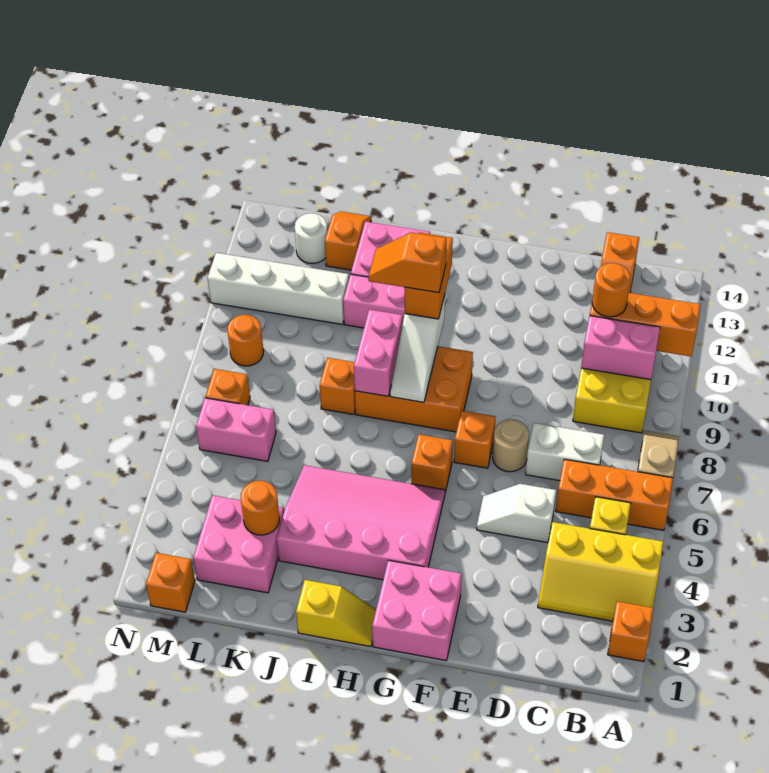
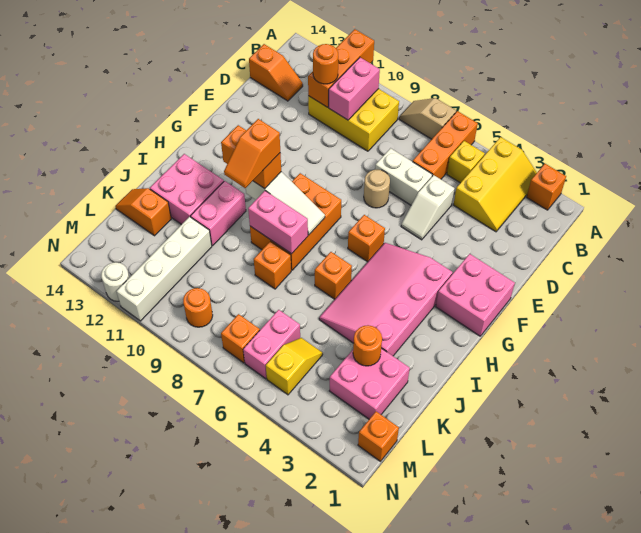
white 1x2 brick [526,423,604,481] -> white 1x2 brick turned to [375,148,432,205]
orange 1x1 brick [454,411,495,468] -> orange 1x1 brick moved to [315,252,352,299]
yellow 1x2 slope [296,580,376,647] -> yellow 1x2 slope moved to [266,338,323,395]
white 1x1 round brick [295,213,327,264] -> white 1x1 round brick moved to [101,262,129,301]

